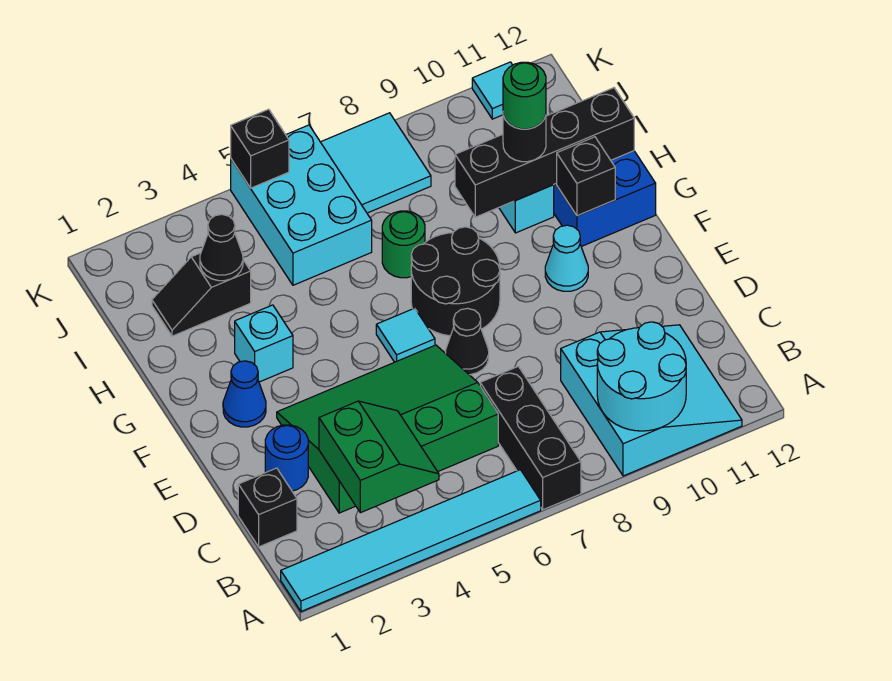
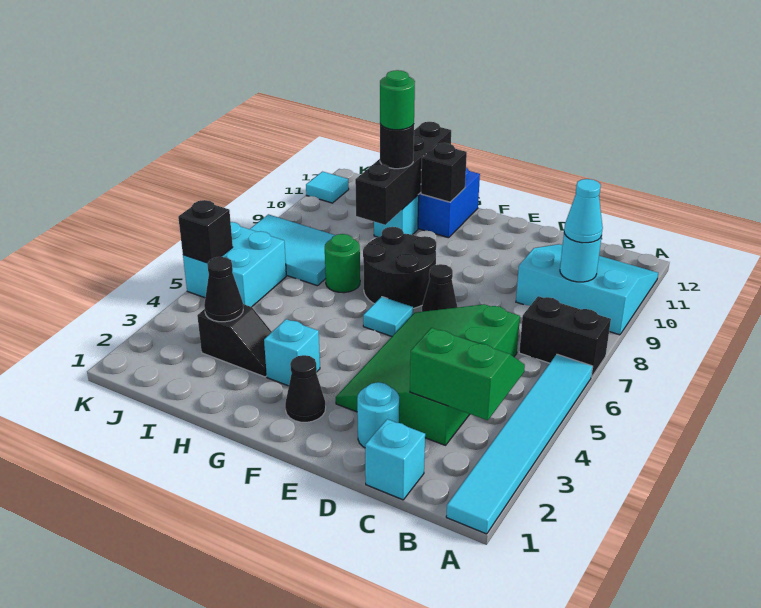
black 1x3 brick [480,366,581,510] -> black 1x2 brick [519,296,611,377]
cyan 2x2 round brick [597,322,686,431] -> cyan 1x1 round brick [560,233,602,282]
black 1x1 brick [238,468,297,547] -> cyan 1x1 brick [365,419,425,500]
blue 1x1 round brick [265,425,308,491] -> cyan 1x1 round brick [357,382,399,448]
blue 1x1 cone [223,361,266,427] -> black 1x1 cone [285,355,326,422]
cyan 1x1 cone [545,225,588,291] -> cyan 1x1 cone moved to [564,179,603,243]
black 1x2 slope [152,253,251,336] -> black 1x2 slope turned to [197,304,272,377]
cyan 2x3 brick [231,125,372,285] -> cyan 2x2 brick [183,222,286,307]
cyan 2x2 tile [321,113,431,213] -> cyan 2x3 tile [250,214,335,286]

